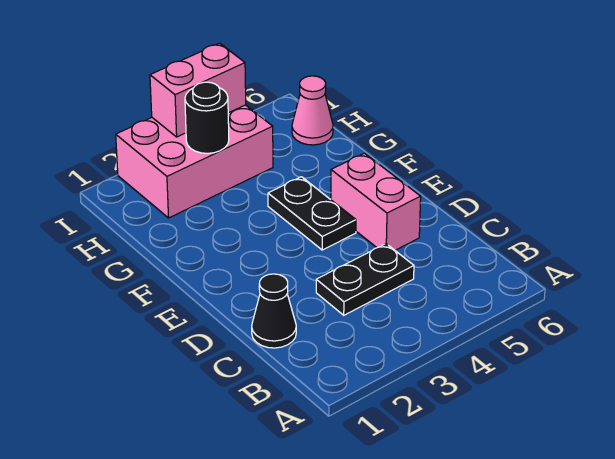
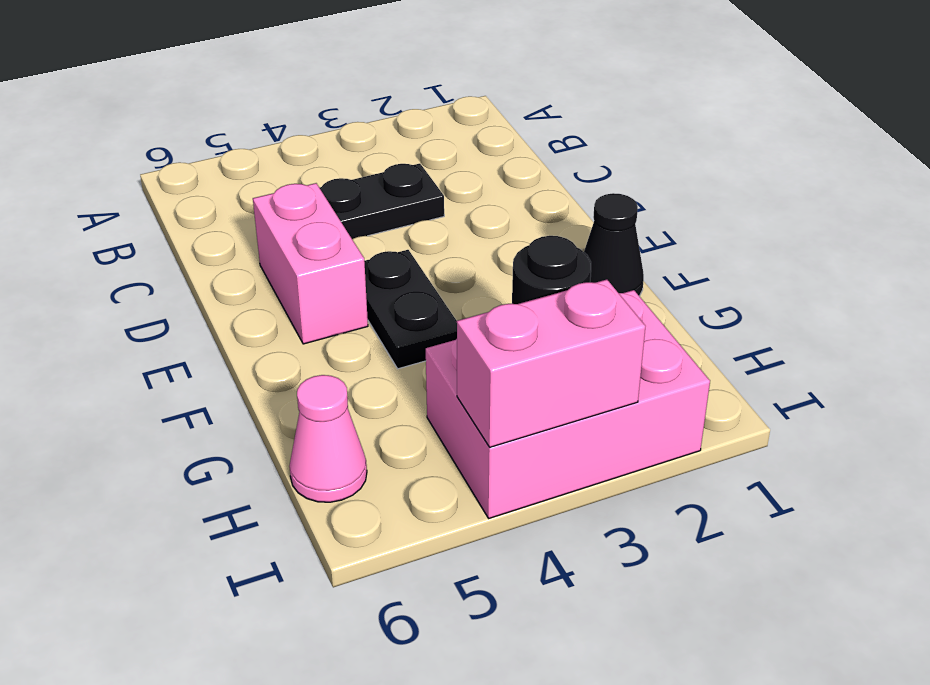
black 1x1 cone [252,274,296,348] -> black 1x1 cone moved to [584,193,644,296]

